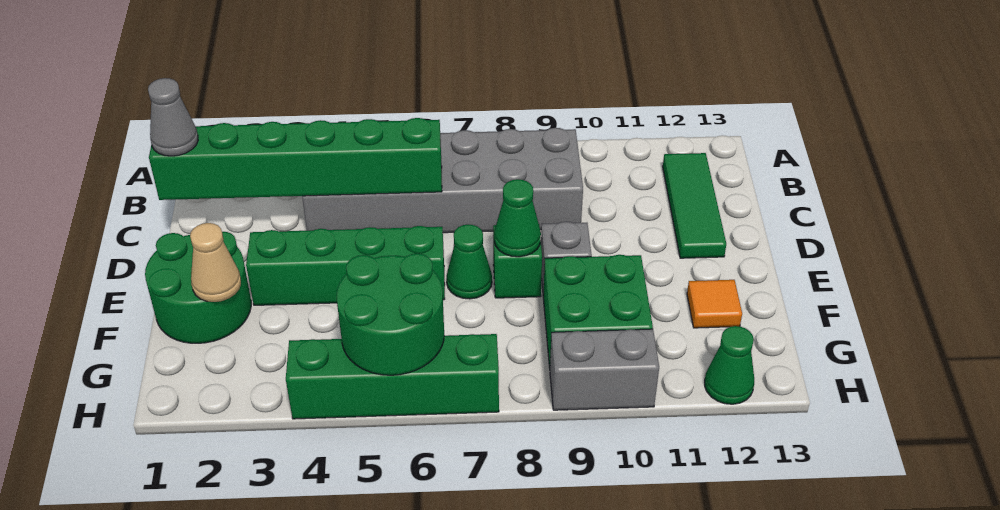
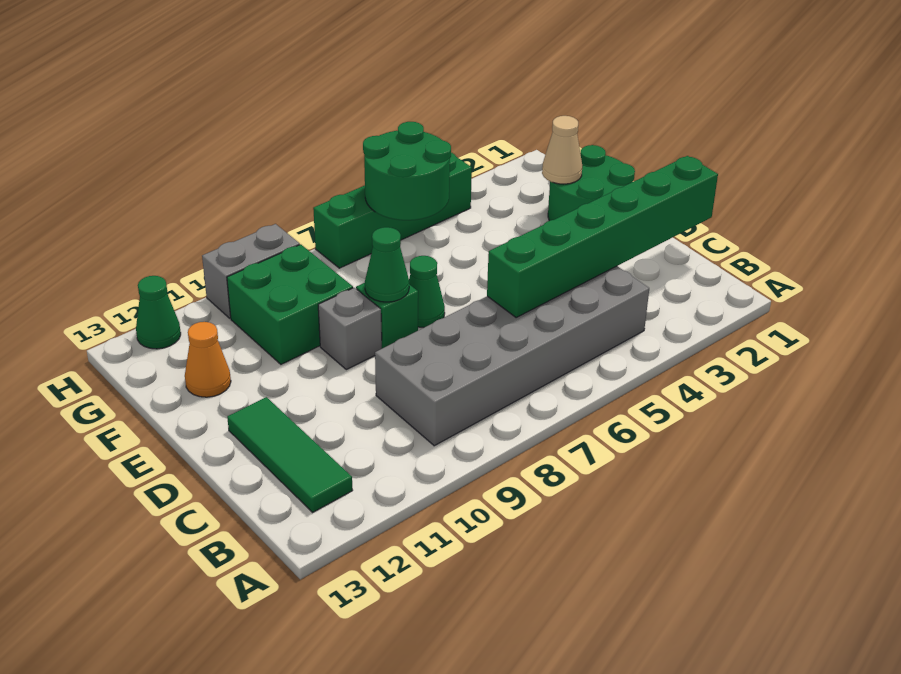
grey 1x1 cone [148,78,198,156] -> none
green 1x4 brick [246,226,445,305] -> none
orange 1x1 tile [687,280,742,328] -> orange 1x1 cone [185,322,231,397]

